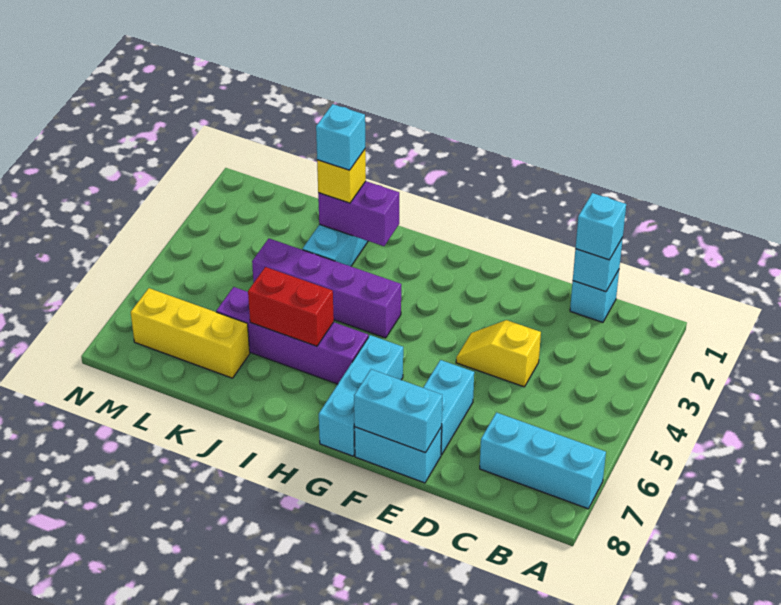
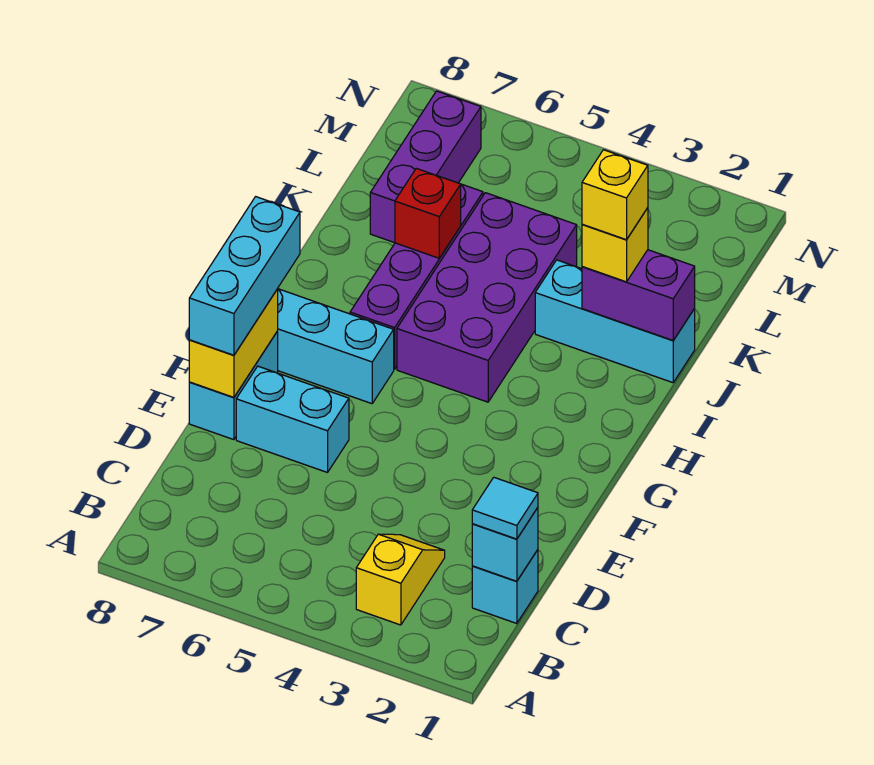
cyan 1x3 brick [480,413,606,509] -> cyan 1x3 brick moved to [189,197,300,355]
cyan 1x1 brick [575,193,626,260] -> cyan 1x1 tile [472,478,538,539]
yellow 1x2 slope [456,320,541,387] -> yellow 1x2 slope moved to [356,534,445,625]
cyan 1x2 brick [354,369,442,453] -> yellow 1x2 brick [189,289,278,397]
purple 1x4 brick [252,239,401,338] -> purple 2x4 brick [397,193,577,402]
purple 1x2 brick [318,181,399,246] -> purple 1x2 brick turned to [582,250,695,340]
red 1x2 brick [248,267,334,346] -> red 1x1 brick [395,168,461,258]
cyan 1x1 brick [316,104,365,170] -> yellow 1x1 brick [582,150,648,240]
yellow 1x3 brick [131,288,250,378] -> purple 1x3 brick [370,91,481,243]

